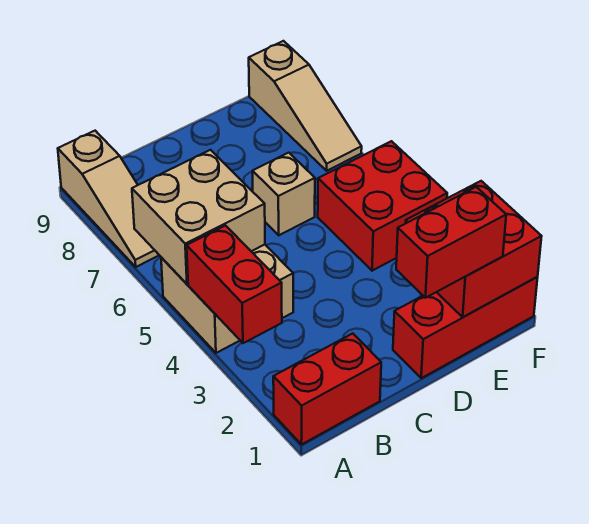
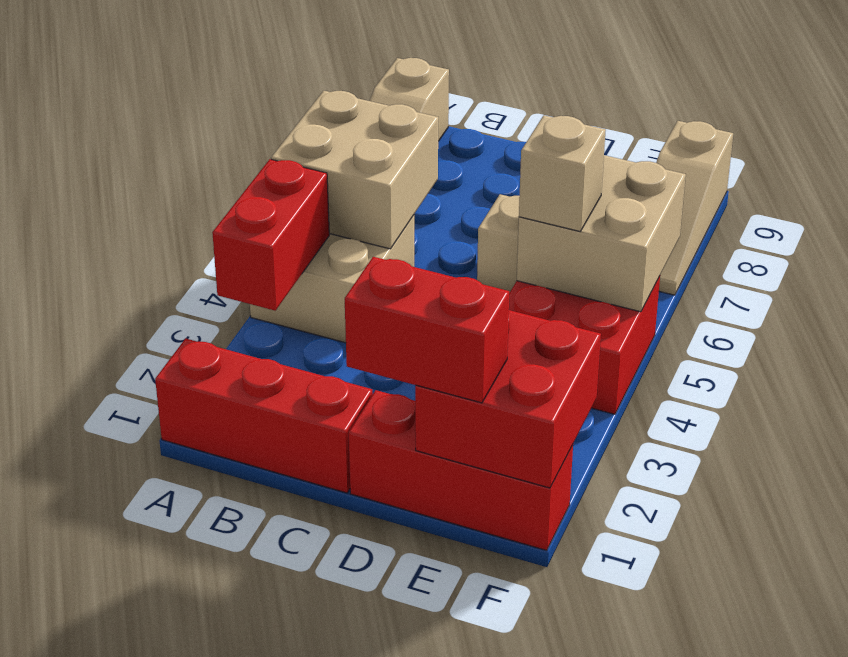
red 1x2 brick [273,333,381,445] -> red 1x3 brick [155,338,373,493]
none -> tan 2x2 brick [517,155,686,312]
none -> tan 1x1 brick [519,115,606,231]

